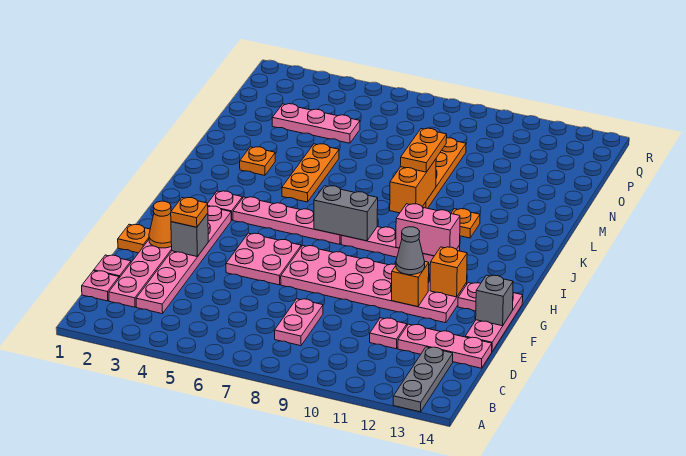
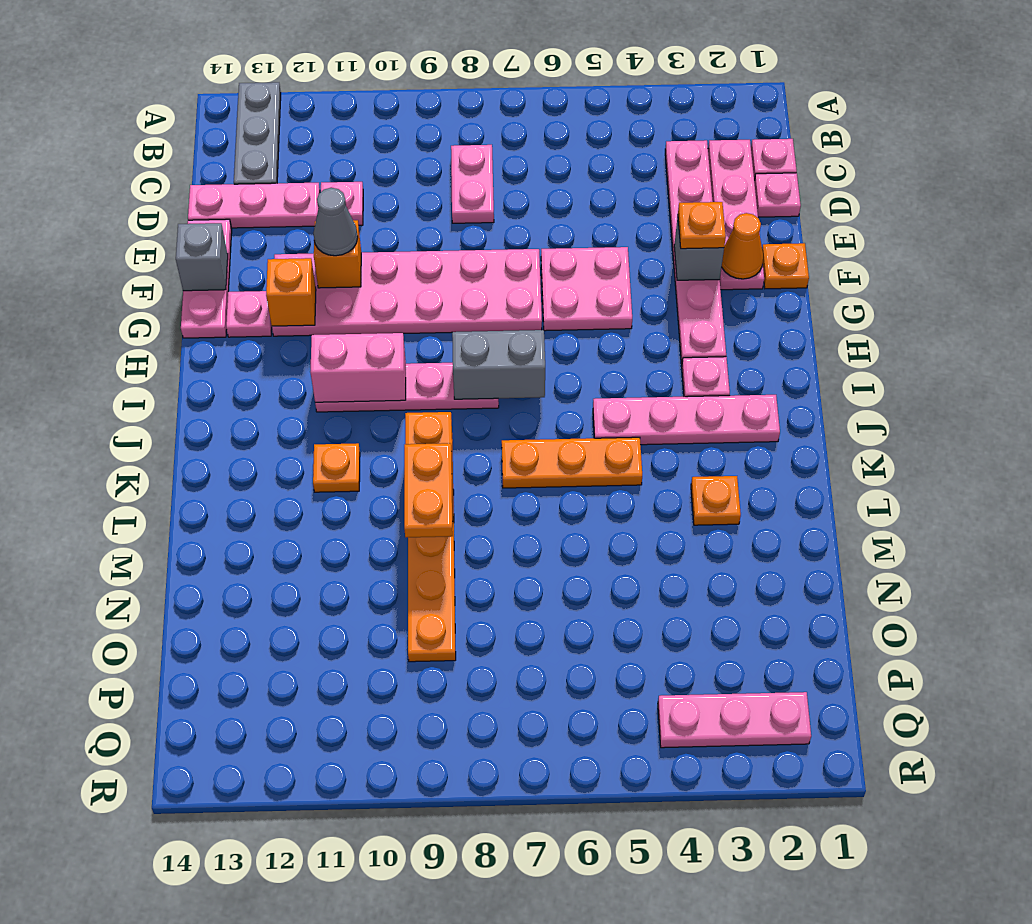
pink 1x4 plate [233,197,341,244] -> pink 1x4 plate moved to [593,395,780,445]
orange 1x3 plate [282,144,339,202] -> orange 1x3 plate turned to [502,437,642,488]
pink 1x3 plate [272,104,360,143] -> pink 1x3 plate moved to [658,692,811,748]

